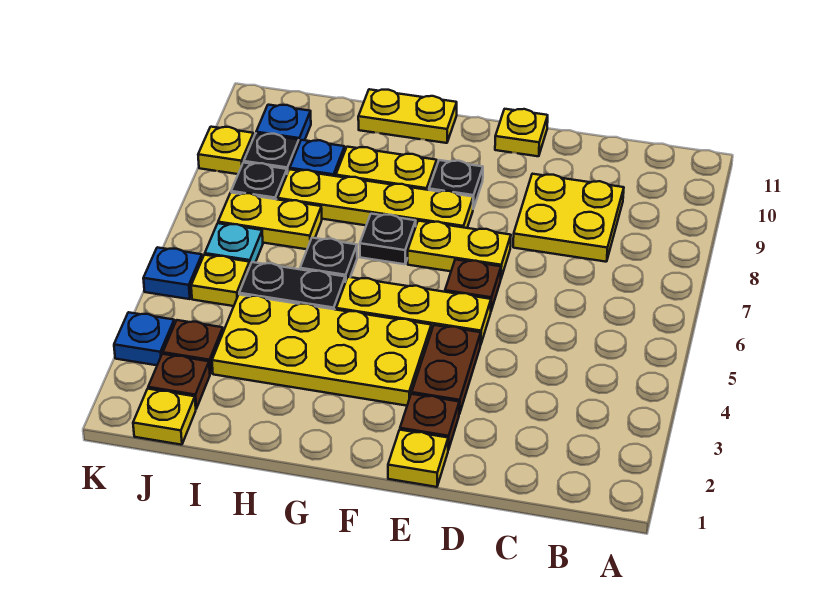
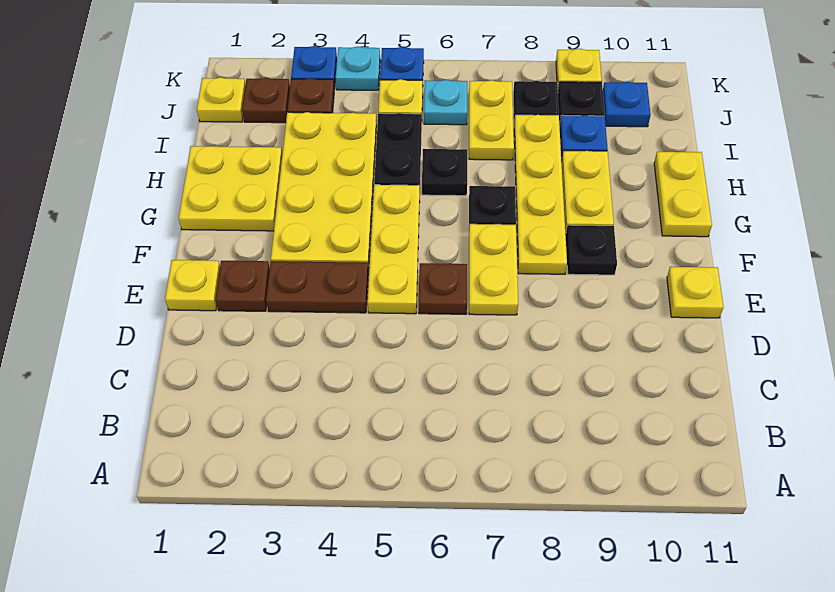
yellow 2x2 plate [513,174,624,262] -> yellow 2x2 plate moved to [179,146,282,231]
none -> cyan 1x1 plate [336,47,380,90]

